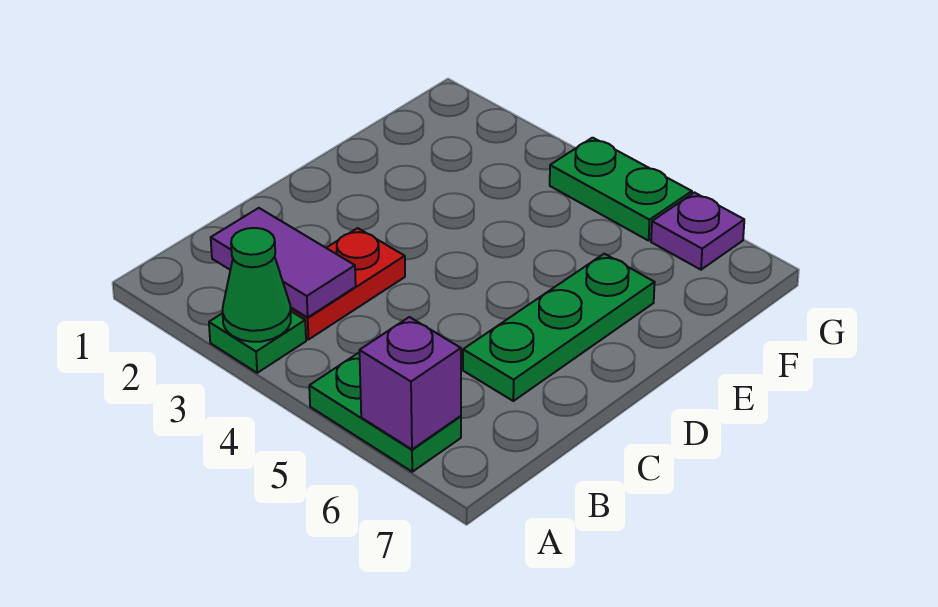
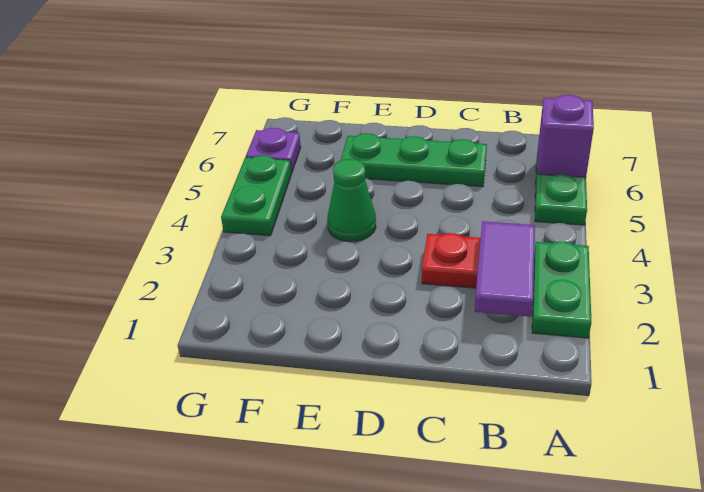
green 1x1 plate [209,311,306,373] -> green 1x2 plate [532,241,591,338]
green 1x1 cone [223,228,291,342] -> green 1x1 cone moved to [327,159,376,242]

